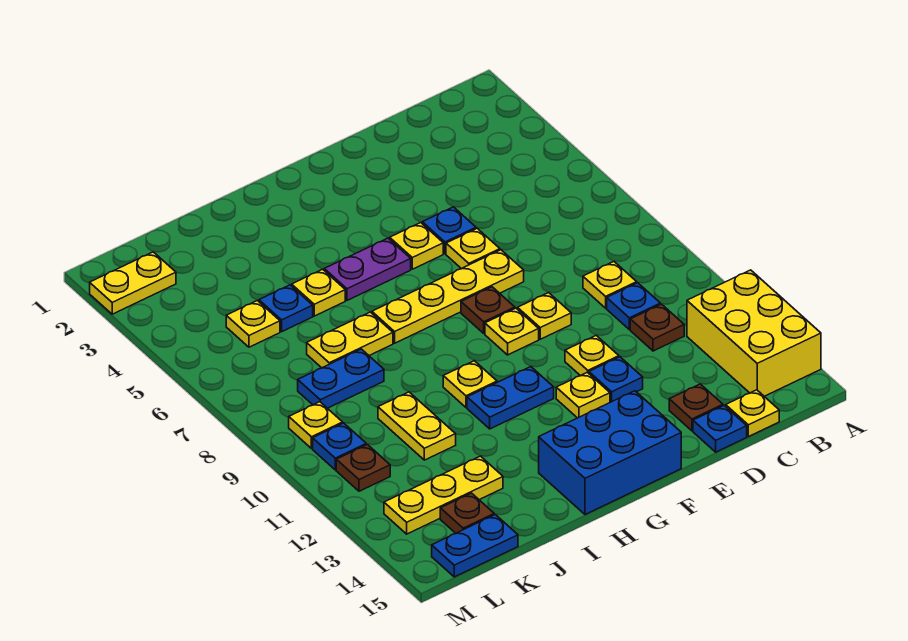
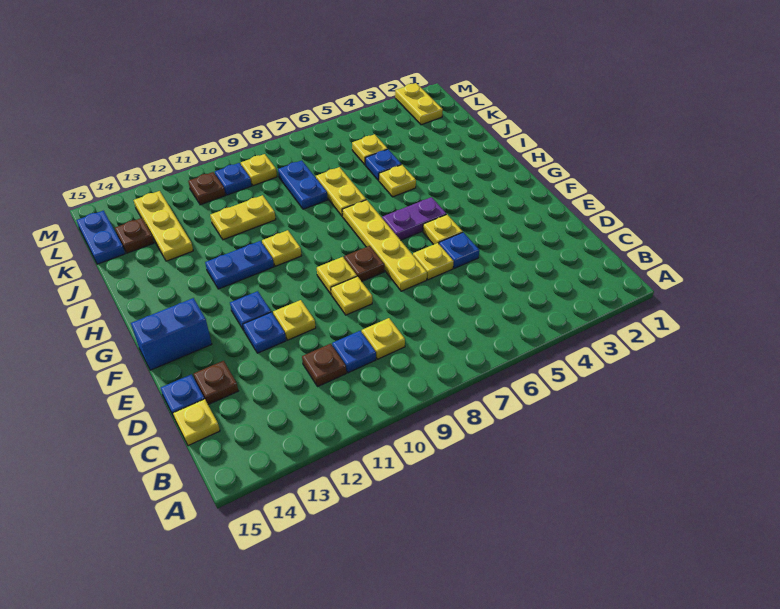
yellow 2x3 brick [687,270,821,396] -> none
yellow 1x1 plate [556,372,610,418] -> blue 1x1 plate [230,291,271,330]
blue 2x3 brick [539,391,681,515] -> blue 1x2 brick [131,298,212,370]
purple 1x2 plate [324,238,411,300] -> purple 1x2 plate turned to [382,197,446,240]
blue 1x2 plate [467,367,554,429] -> blue 1x2 plate turned to [205,241,274,289]

